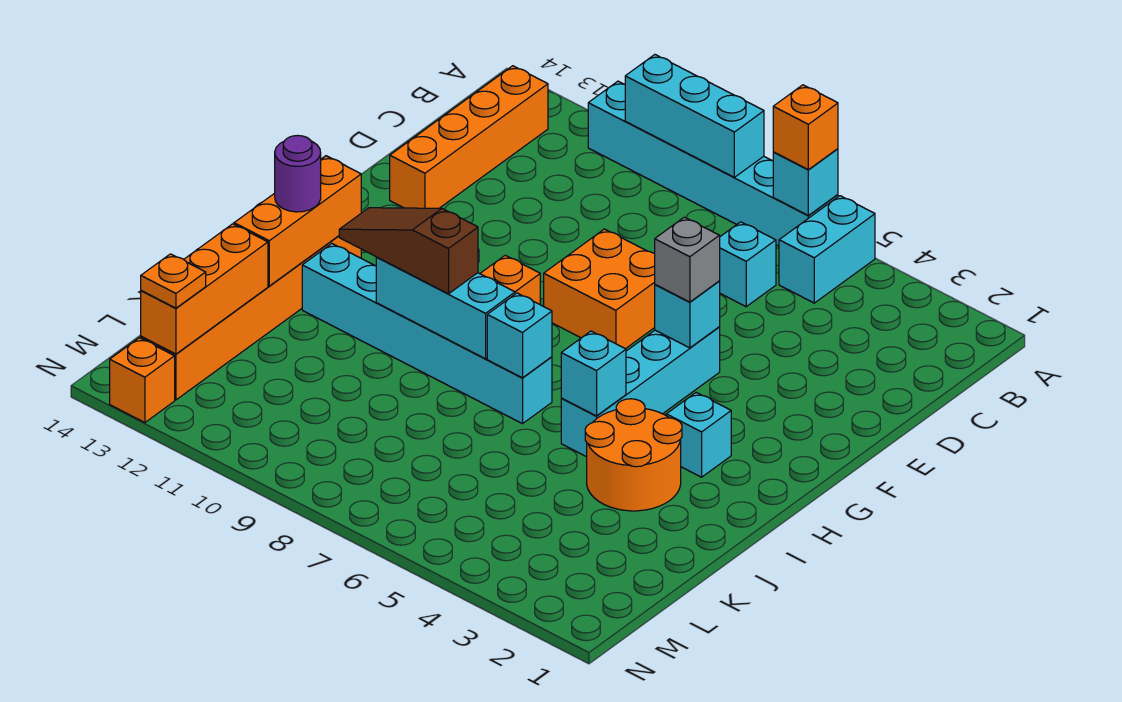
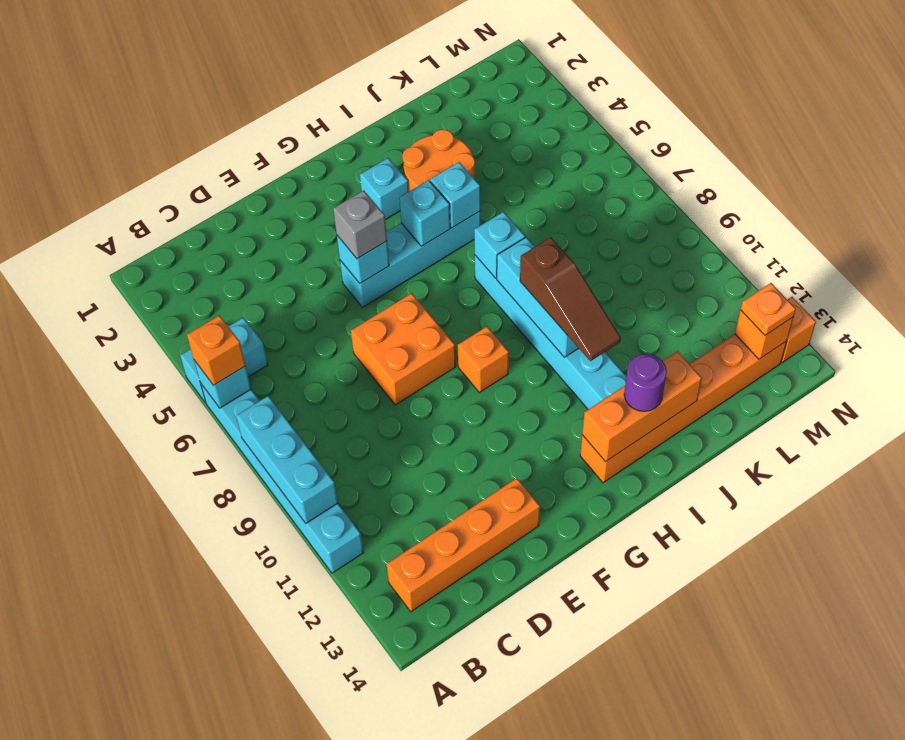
cyan 1x1 brick [720,222,776,307] -> cyan 1x1 brick moved to [399,180,450,246]
orange 1x3 brick [141,224,268,354] -> orange 1x1 brick [735,310,793,359]

